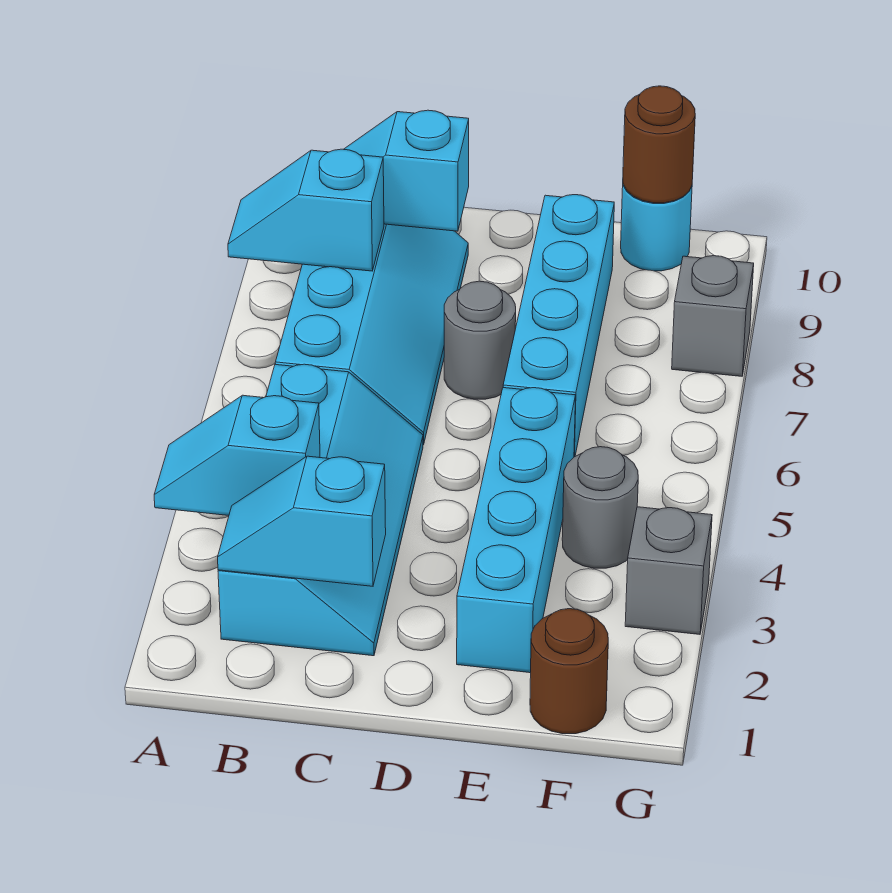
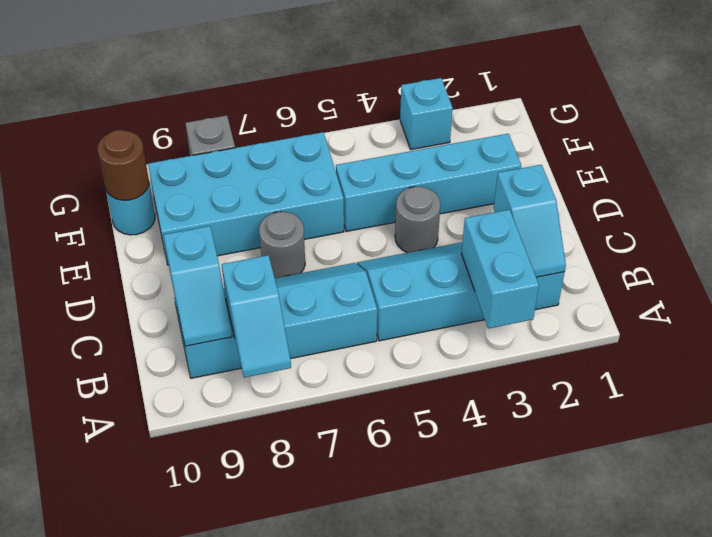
cyan 1x2 slope [154,395,320,515] -> cyan 1x2 brick [461,210,539,329]
cyan 1x4 brick [503,195,614,457] -> cyan 2x4 brick [148,132,344,265]
brown 1x1 round brick [530,609,608,734] -> none
grey 1x1 round brick [562,447,638,568] -> grey 1x1 round brick moved to [395,186,440,253]
grey 1x1 brick [625,507,712,634] -> cyan 1x1 brick [400,78,453,150]

